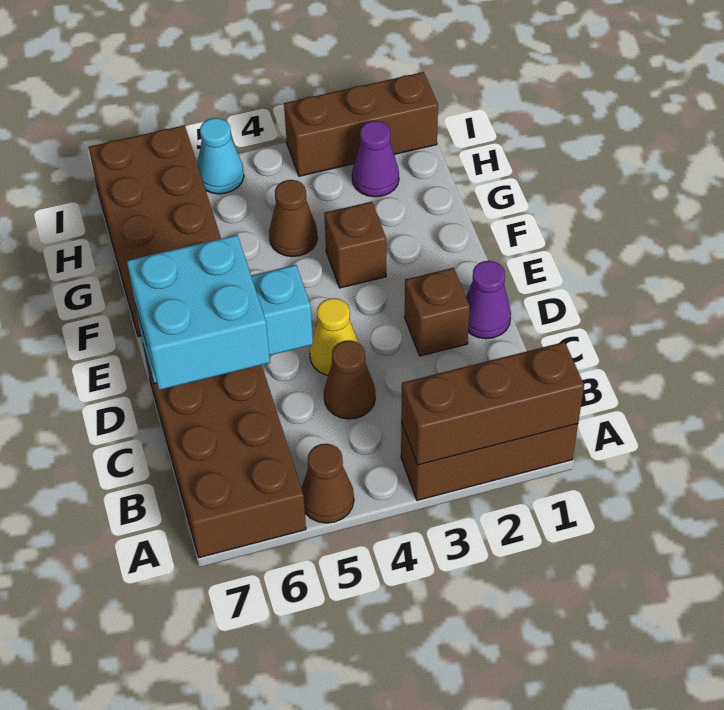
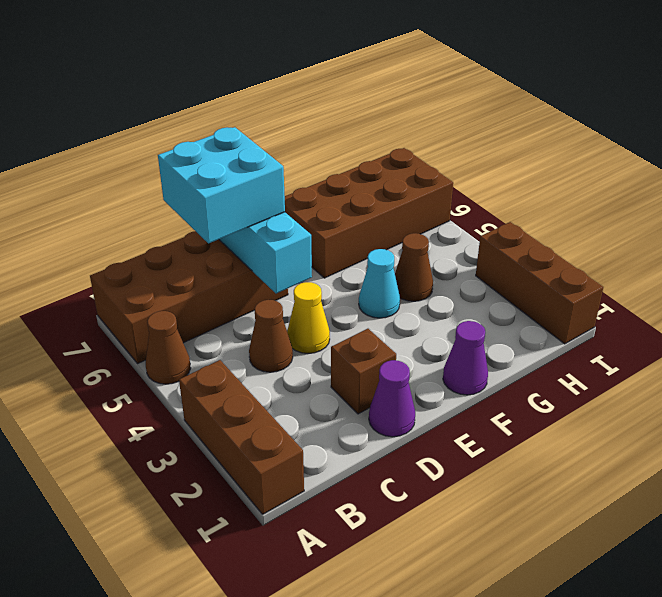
brown 1x3 brick [401,342,584,465] -> none
brown 1x1 brick [324,202,386,288] -> none
purple 1x1 cone [352,121,399,197] -> purple 1x1 cone moved to [443,321,488,395]
cyan 1x1 cone [197,118,244,194] -> cyan 1x1 cone moved to [359,249,400,318]

